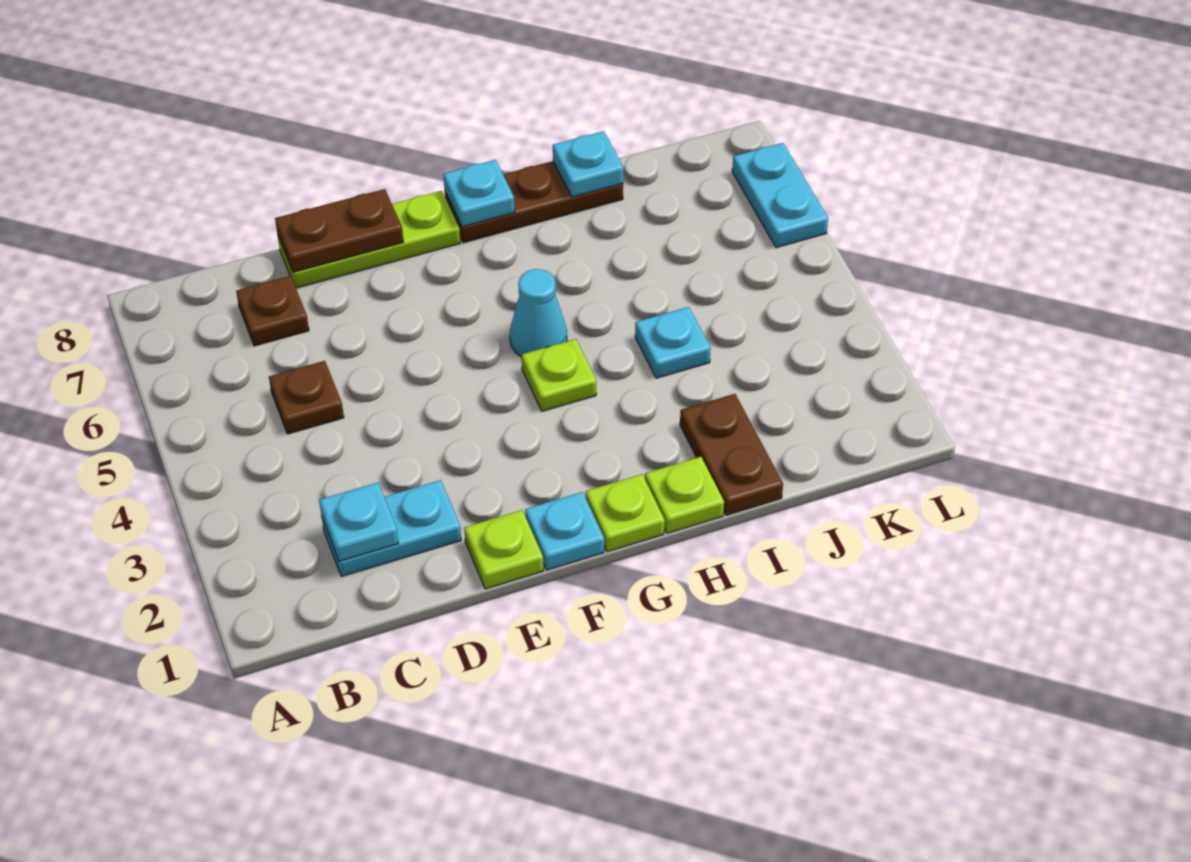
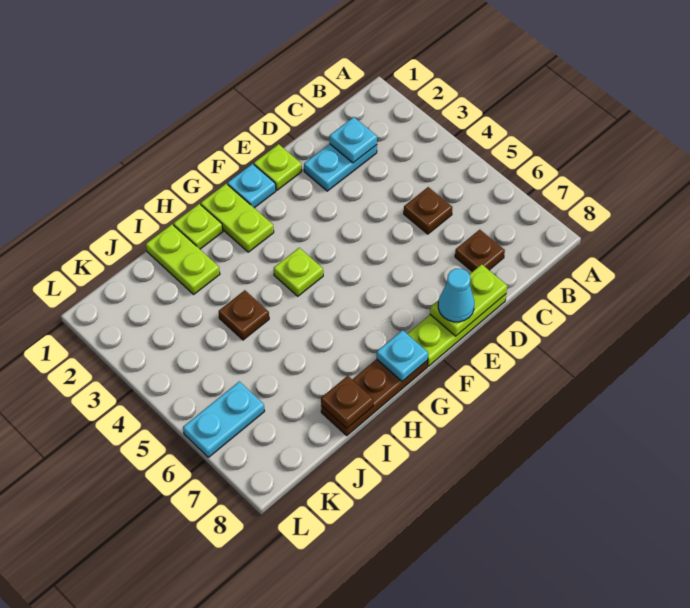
brown 1x2 plate [275,189,403,272] -> lime 1x2 plate [430,264,507,336]
lime 1x1 plate [586,474,665,552] -> lime 1x2 plate [201,184,274,252]
cyan 1x1 cone [510,269,567,357] -> cyan 1x1 cone moved to [438,269,474,322]
brown 1x2 plate [680,394,783,515] -> lime 1x2 plate [146,224,220,294]
cyan 1x1 plate [635,307,711,378] -> brown 1x1 plate [219,290,269,340]
cyan 1x1 plate [553,131,623,197] -> brown 1x1 plate [321,376,373,428]
cyan 1x2 plate [732,143,828,248] -> cyan 1x2 plate turned to [183,381,265,457]

